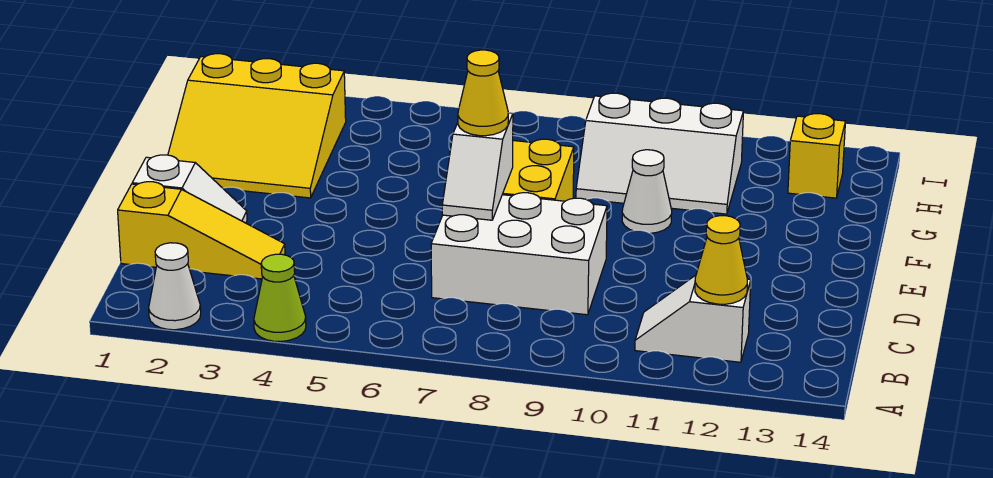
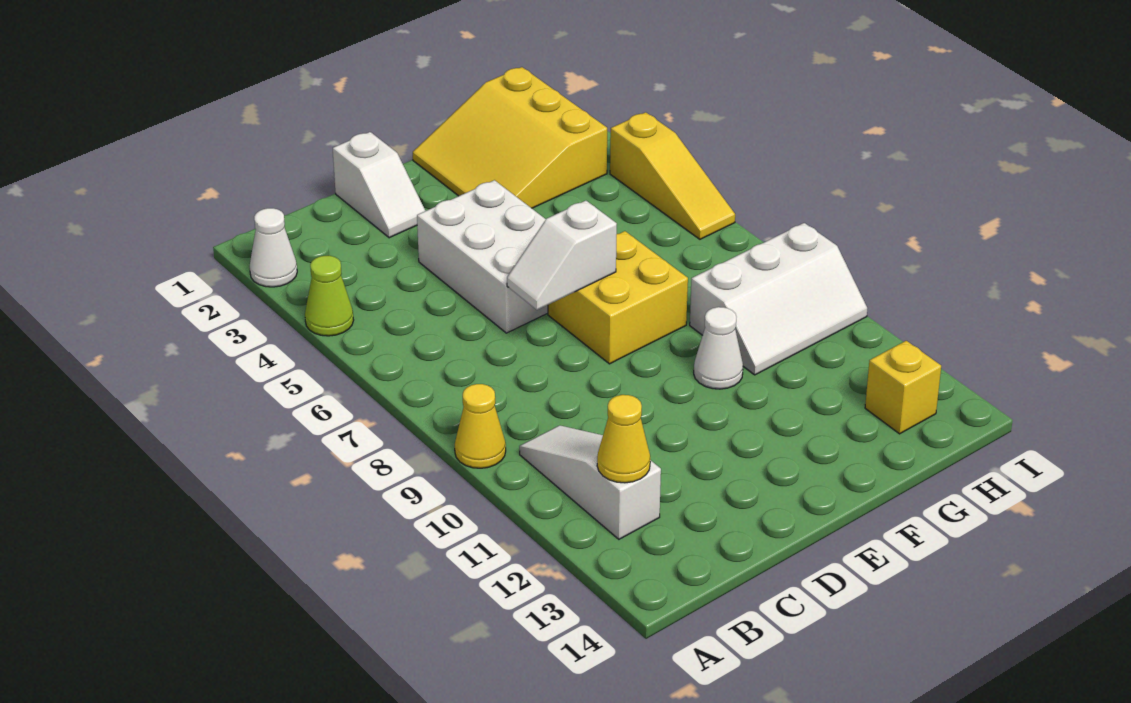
white 1x2 slope [635,275,751,362] -> white 1x3 slope [519,425,661,539]
yellow 1x3 slope [118,182,285,279] -> yellow 1x3 slope moved to [610,112,735,239]
white 2x3 brick [431,193,607,315] -> white 2x3 brick moved to [417,180,548,333]
yellow 1x1 cone [458,50,508,136] -> yellow 1x1 cone moved to [455,384,506,468]
white 2x3 slope [576,93,743,214] -> white 2x3 slope turned to [690,223,867,375]

